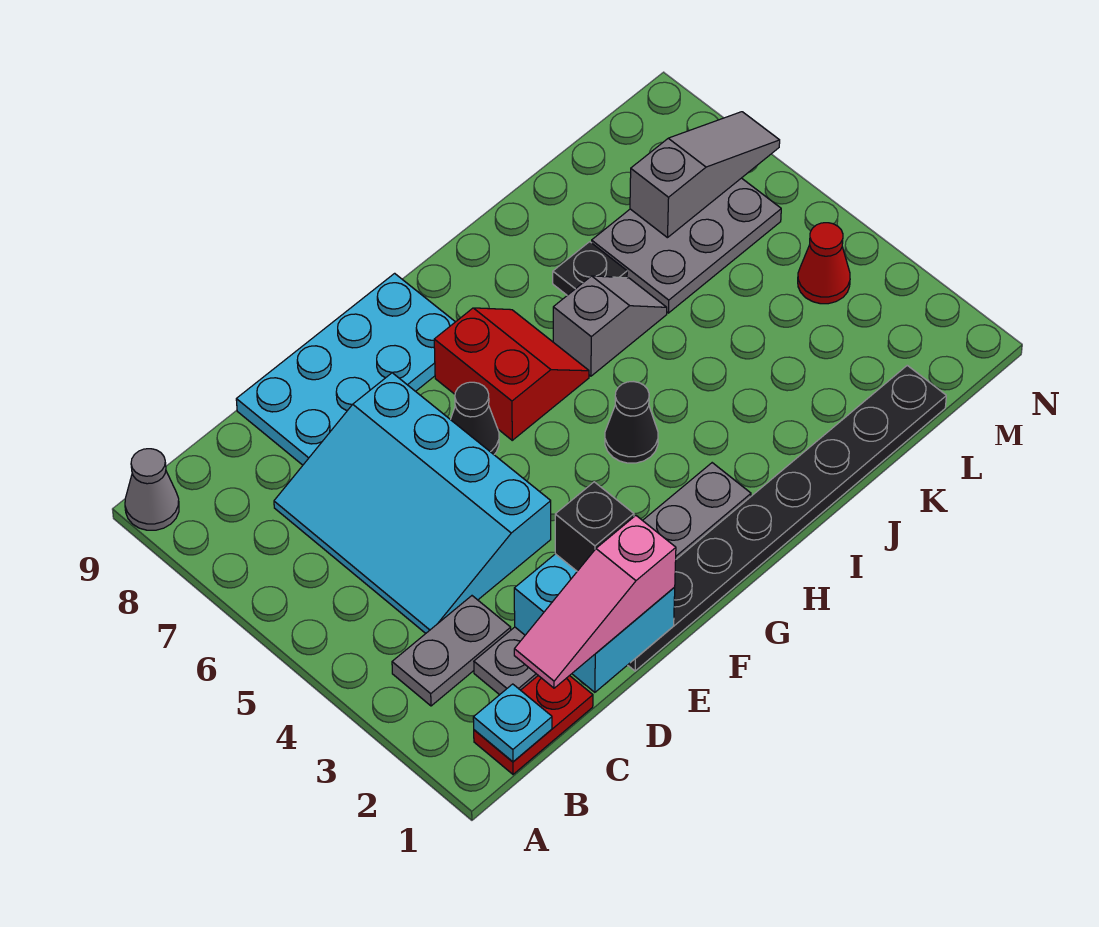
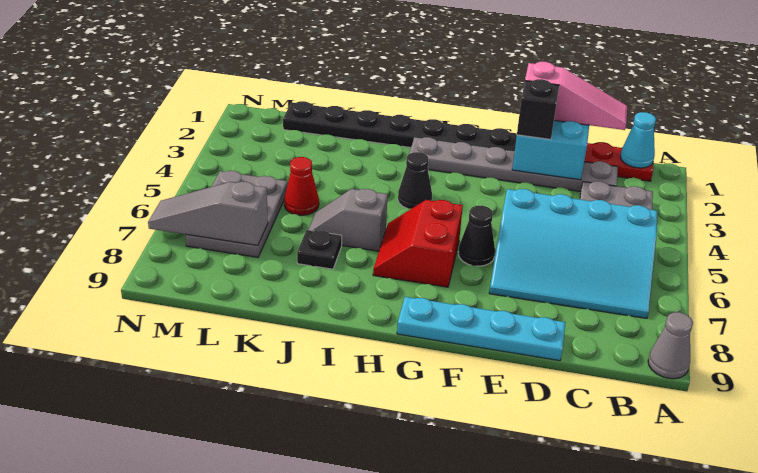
cyan 1x1 plate [473,684,552,762] -> cyan 1x1 cone [620,112,656,168]
cyan 3x4 slope [274,373,551,633] -> cyan 3x4 slope turned to [489,189,657,318]
cyan 2x4 plate [236,273,455,465] -> cyan 1x4 plate [397,297,566,361]
grey 2x3 plate [592,178,781,313] -> grey 2x3 plate turned to [185,171,288,257]
red 1x1 cone [798,223,850,304] -> red 1x1 cone moved to [284,157,319,215]

